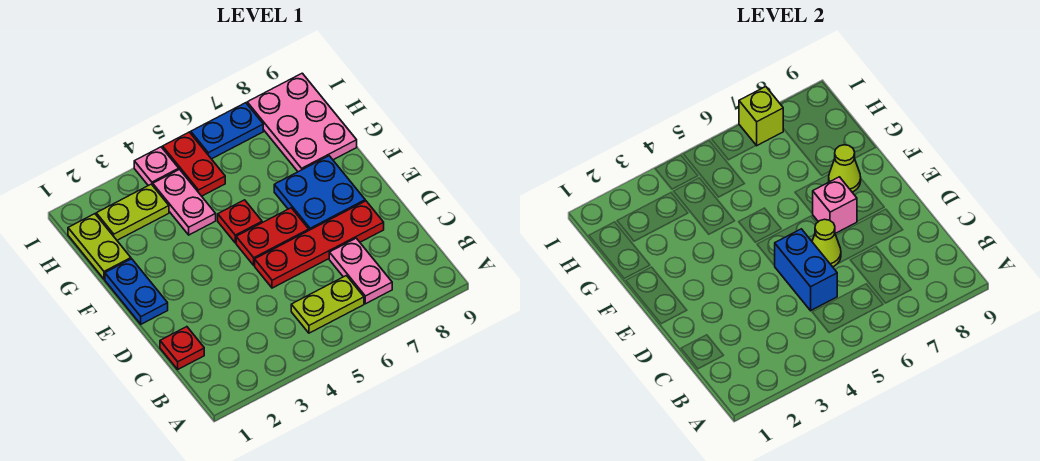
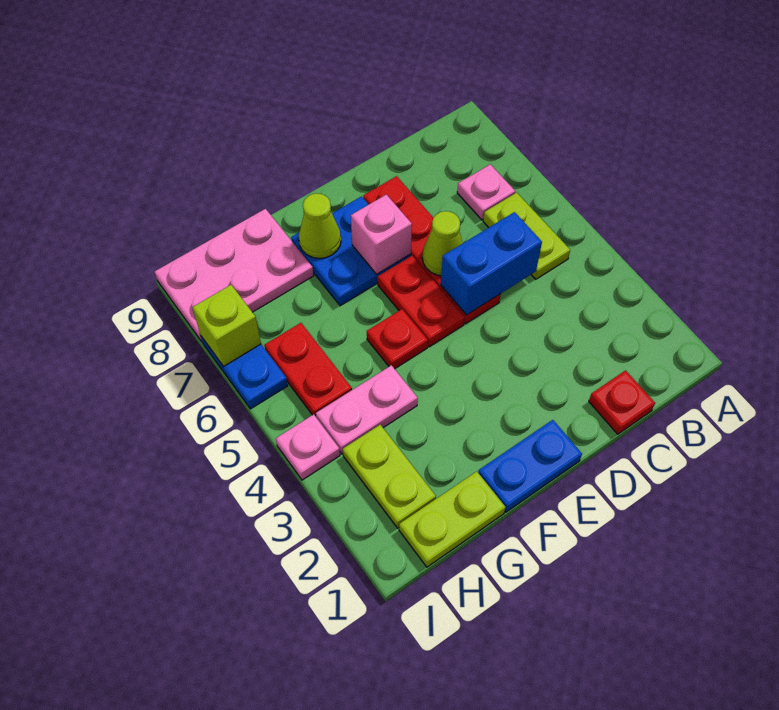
pink 1x2 plate [329,238,392,304] -> pink 1x1 plate [457,164,515,220]
red 1x2 plate [163,132,225,196] -> red 1x2 plate turned to [264,323,352,416]

